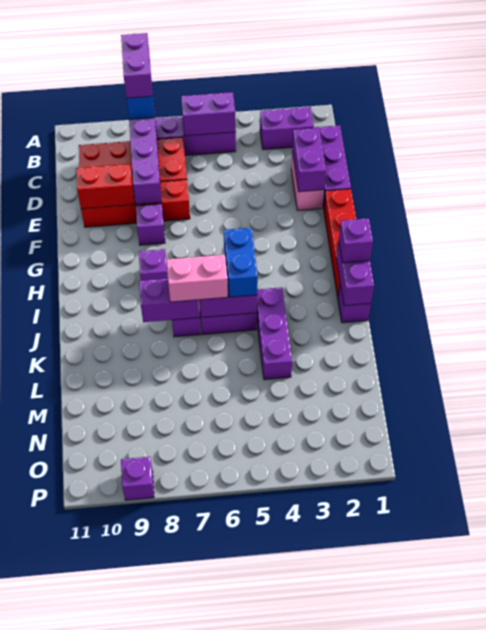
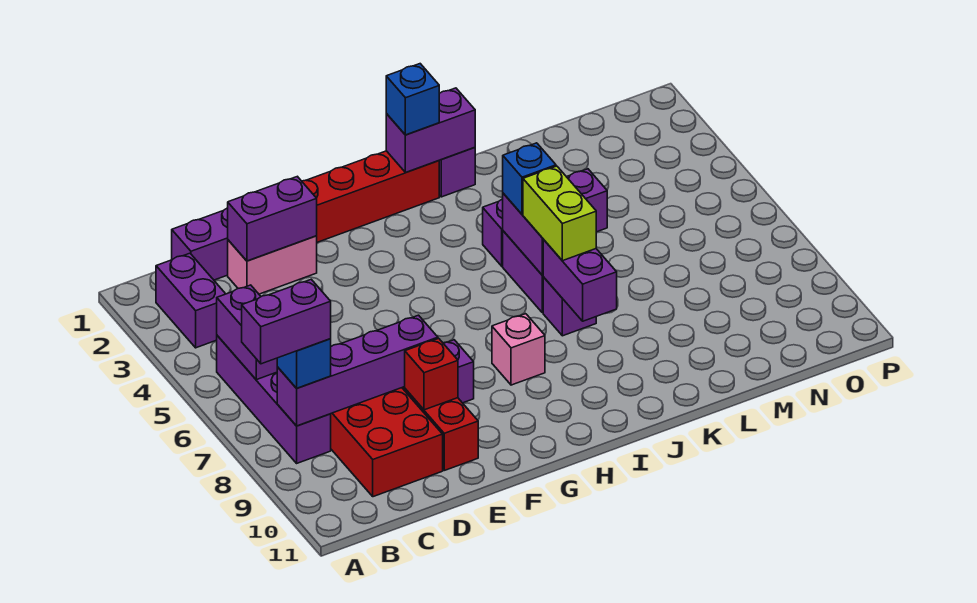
red 1x2 brick [76,164,134,209] -> red 1x1 brick [405,338,458,410]
purple 1x1 brick [139,249,168,281] -> pink 1x1 brick [492,314,545,385]
purple 1x1 brick [339,218,373,263] -> blue 1x1 brick [386,64,439,135]
blue 1x2 brick [224,228,258,297] -> blue 1x1 brick [503,143,556,214]
pink 1x2 brick [167,255,228,302] -> lime 1x2 brick [523,166,596,261]
purple 1x1 brick [121,457,154,500] -> none

